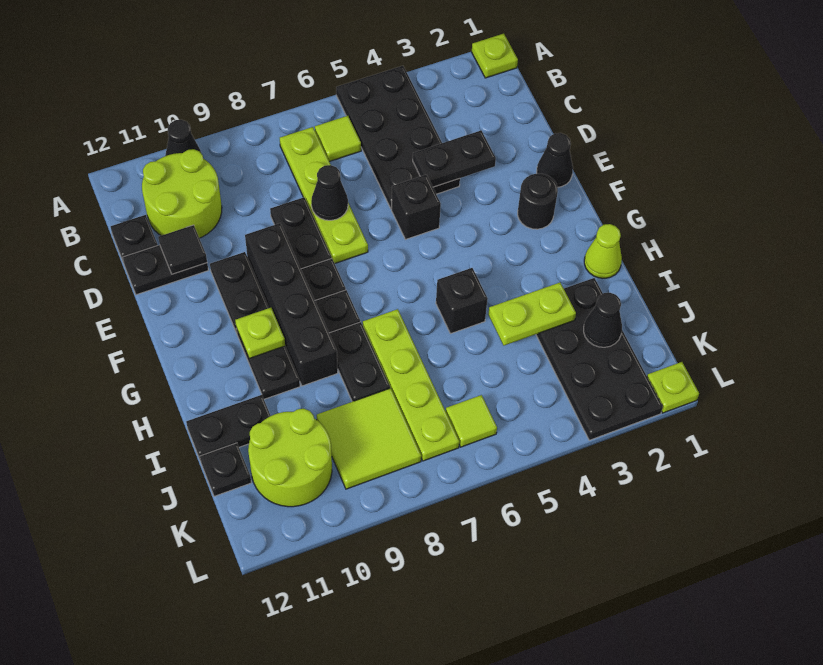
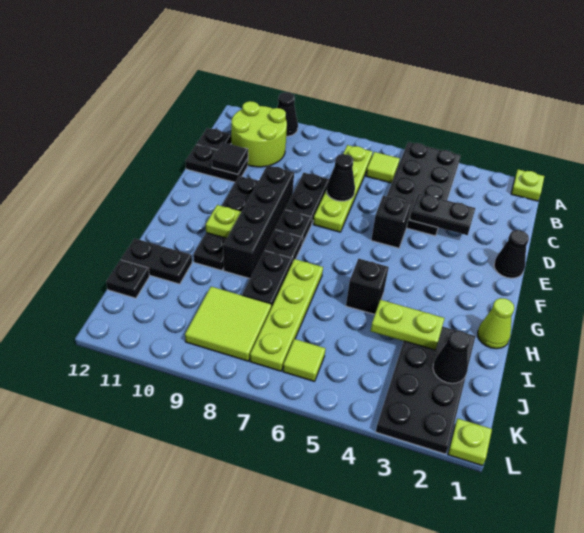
black 1x1 round brick [518,174,558,229] -> none
lime 2x2 round brick [248,409,332,507] -> none

